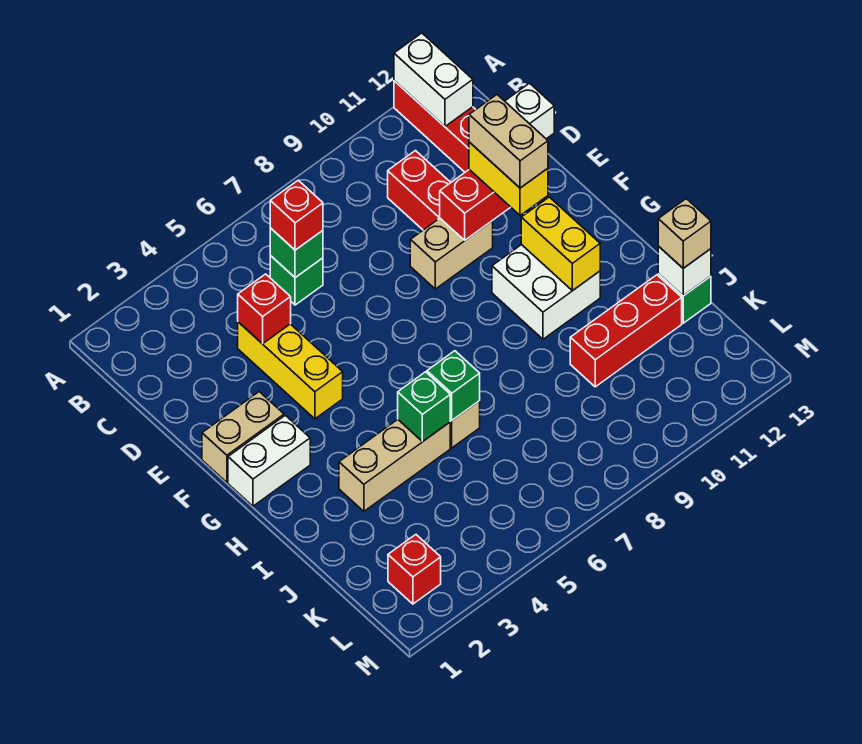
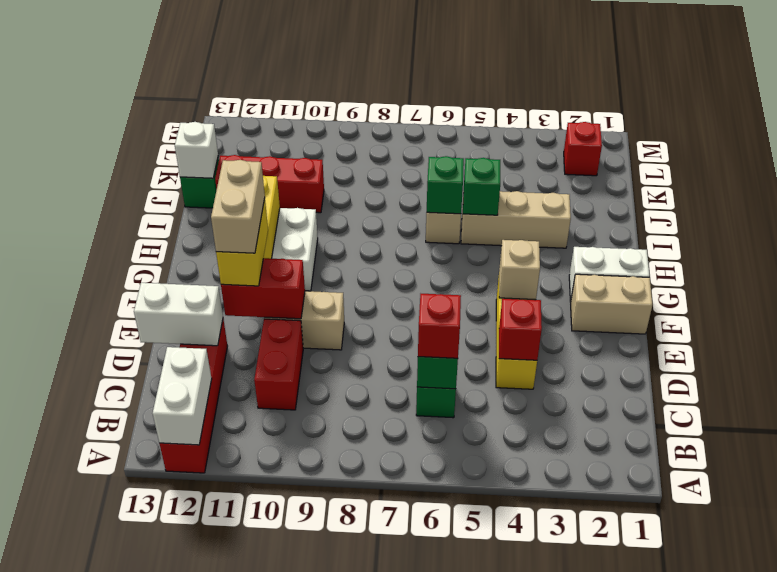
tan 1x1 brick [658,199,711,268] -> tan 1x1 brick moved to [499,240,540,300]

